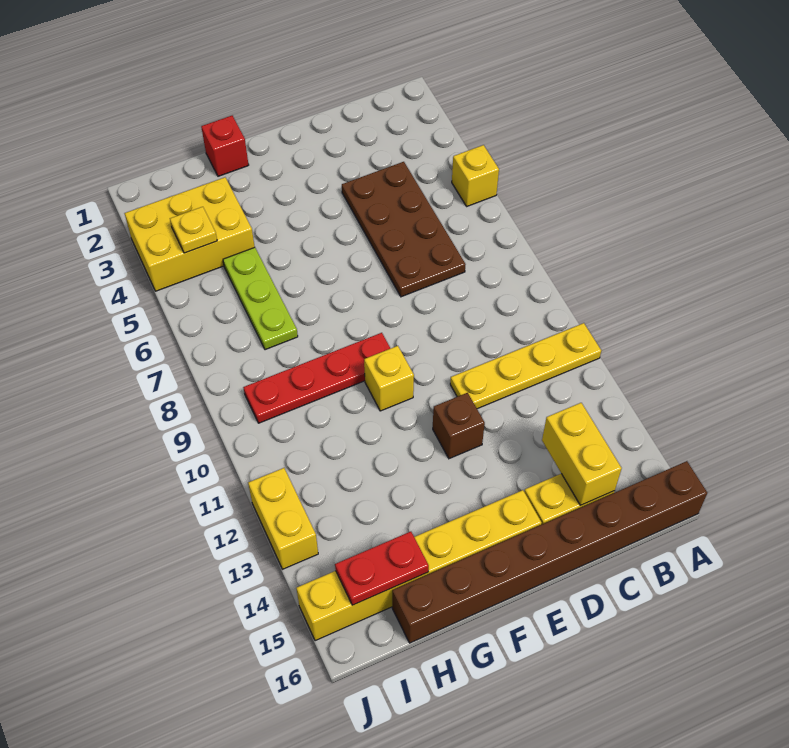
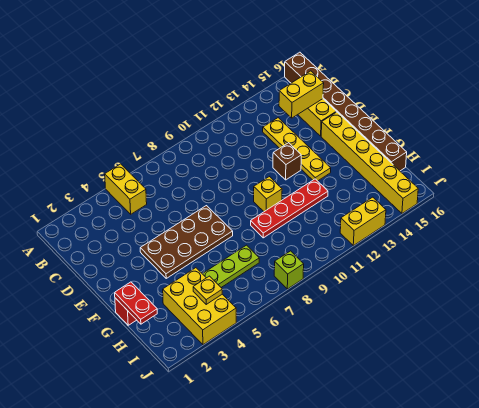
yellow 1x1 brick [452,145,499,206] -> yellow 1x2 brick [105,164,147,214]
yellow 1x4 plate [450,323,601,409] -> yellow 1x4 plate moved to [263,118,331,181]
brown 2x4 plate [342,162,466,297] -> brown 2x4 plate moved to [140,206,233,278]
red 1x4 plate [243,333,390,423] -> red 1x4 plate turned to [251,179,328,238]
red 1x2 plate [335,532,429,605] -> red 1x2 plate moved to [115,282,157,324]
none -> lime 1x1 brick [274,251,304,289]

